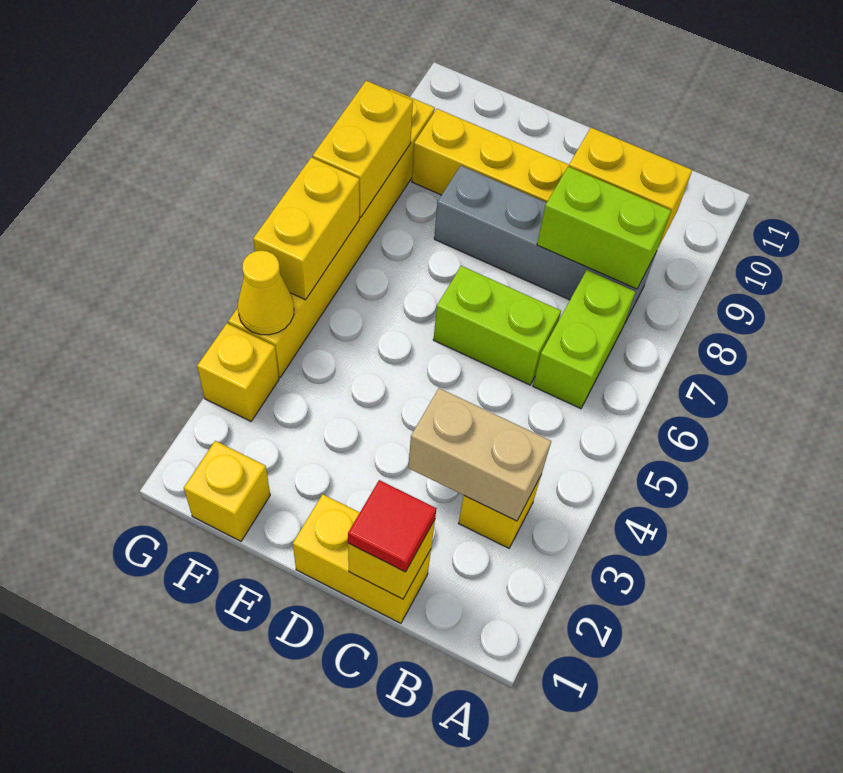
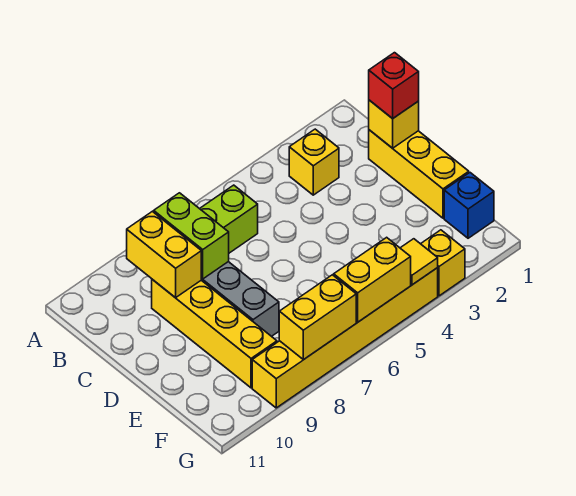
tan 1x2 brick [408,388,551,521] -> none
yellow 1x2 brick [293,494,431,623] -> yellow 1x3 brick [369,130,469,218]
red 1x1 tile [348,480,437,572] -> red 1x1 brick [369,53,419,119]
lime 1x2 brick [433,266,561,385] -> none
yellow 1x1 brick [184,441,270,541] -> blue 1x1 brick [444,173,494,238]
yellow 1x1 cone [238,251,294,335] -> yellow 1x1 tile [401,239,438,285]

